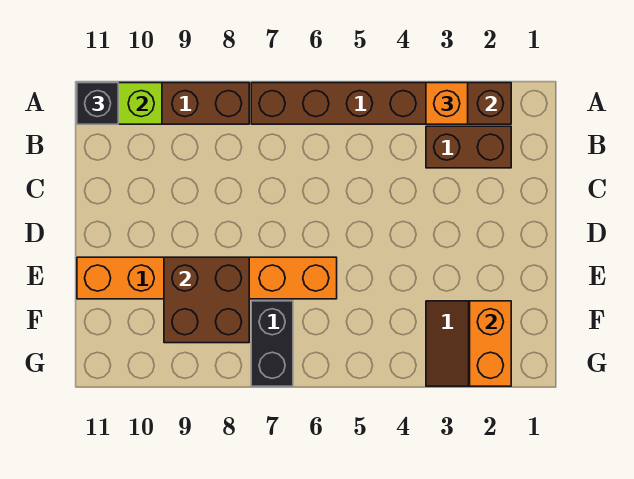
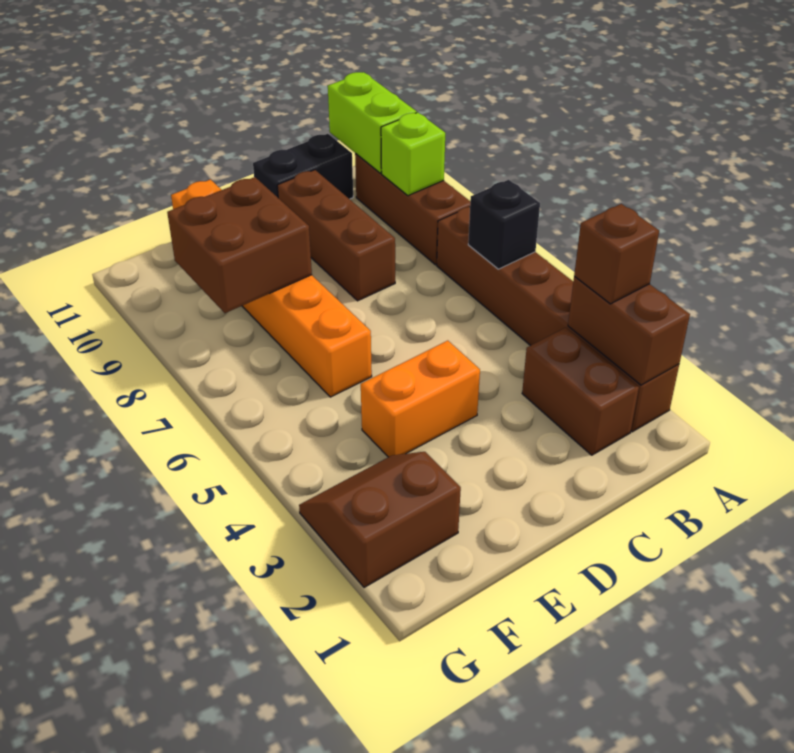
orange 1x1 brick [426,83,468,124] -> brown 1x1 brick [574,204,659,304]
none -> lime 1x1 brick [381,112,445,196]
black 1x1 brick [77,83,118,124] -> black 1x1 brick moved to [468,180,540,269]
none -> brown 1x3 brick [277,170,395,301]
orange 1x2 brick [470,301,511,386] -> orange 1x2 brick moved to [361,341,480,457]
black 1x2 brick [251,301,293,386] -> black 1x2 brick moved to [253,134,353,199]

